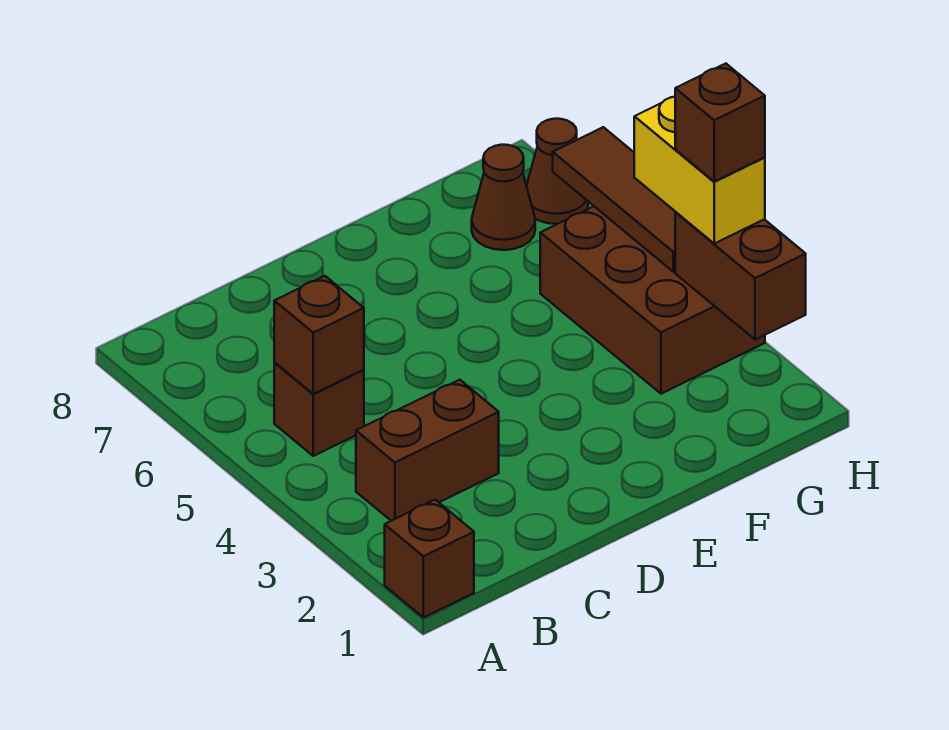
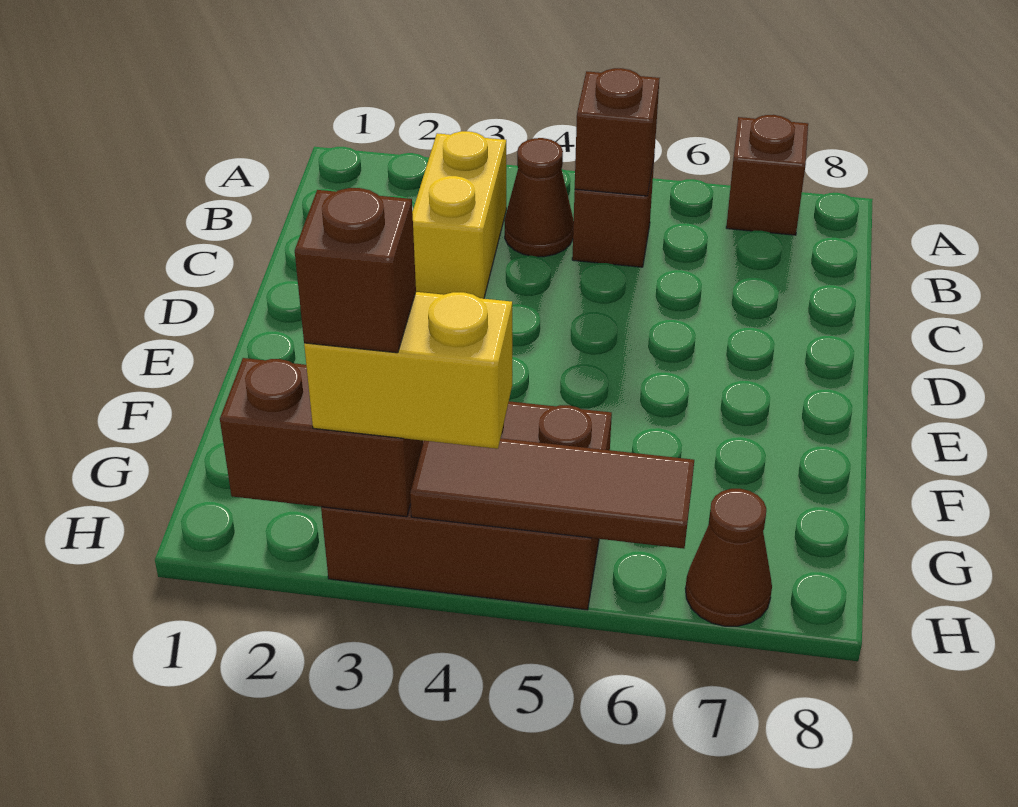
brown 1x1 brick [385,500,474,618] -> brown 1x1 brick moved to [726,115,808,235]
brown 1x2 brick [356,380,499,521] -> yellow 1x2 brick [412,131,506,299]
brown 1x1 cone [472,145,535,250] -> brown 1x1 cone moved to [504,138,574,257]

